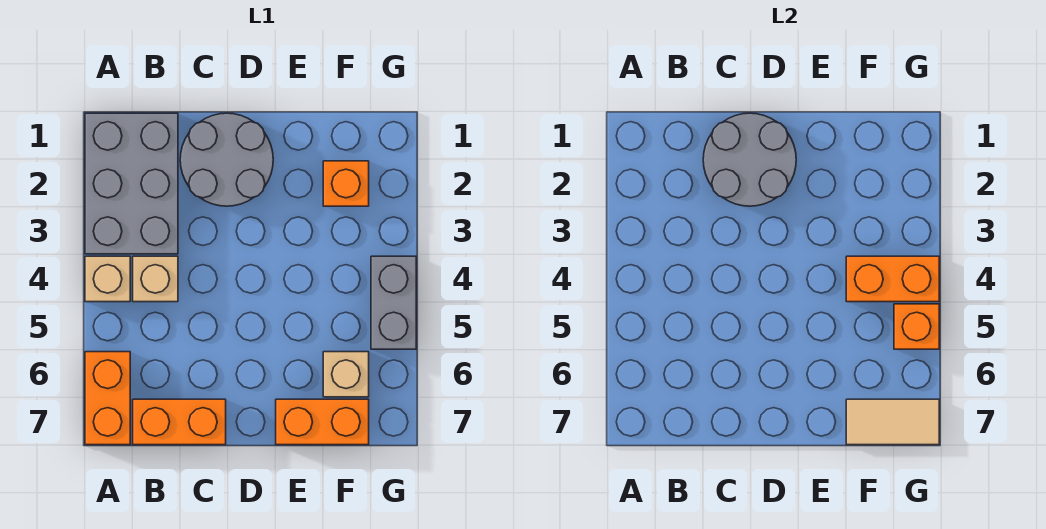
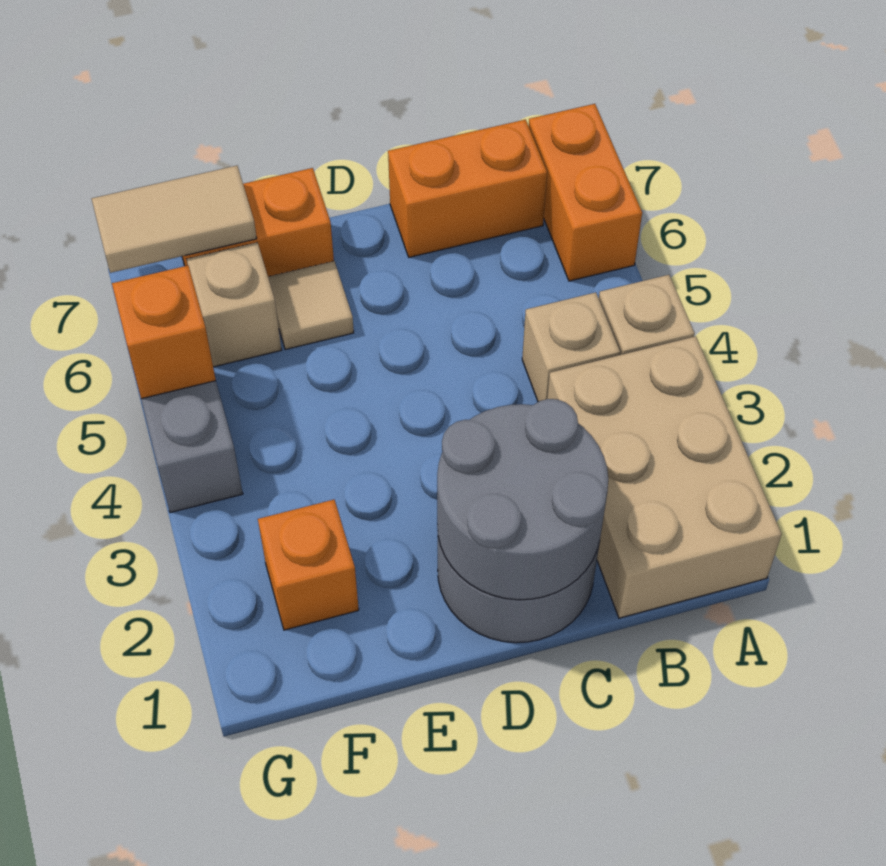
grey 2x3 brick [85,113,178,254] -> tan 2x3 brick [547,336,782,618]
none -> tan 1x1 tile [268,261,354,350]
orange 1x2 brick [846,256,939,302] -> none

